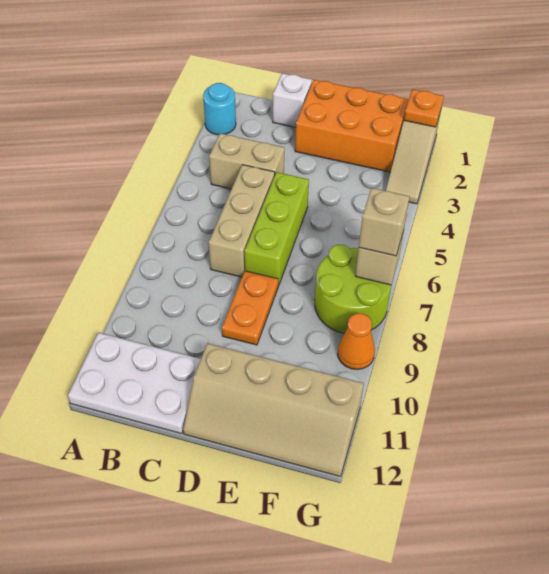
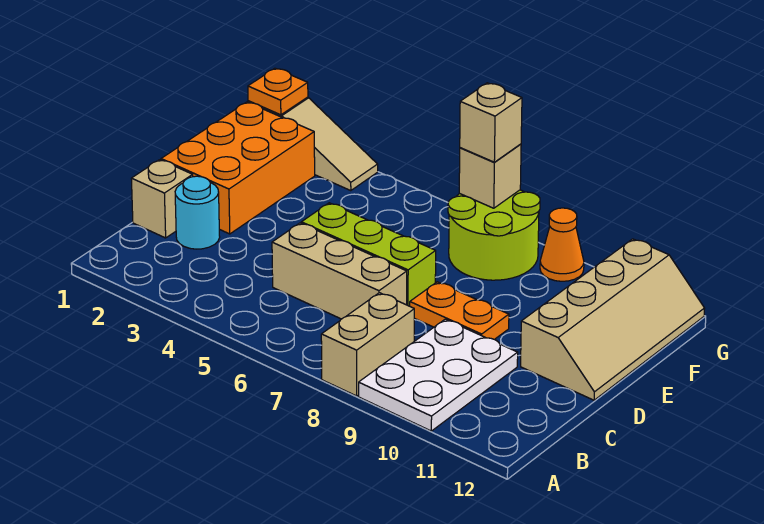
cyan 1x1 round brick [203,83,236,135] -> cyan 1x1 round brick moved to [175,176,220,249]
white 2x3 plate [68,333,201,434] -> white 2x3 plate moved to [359,319,518,431]
tan 1x2 brick [209,133,284,189] -> tan 1x2 brick moved to [321,293,414,396]
white 1x1 brick [273,73,312,127] -> tan 1x1 brick [131,160,193,238]

